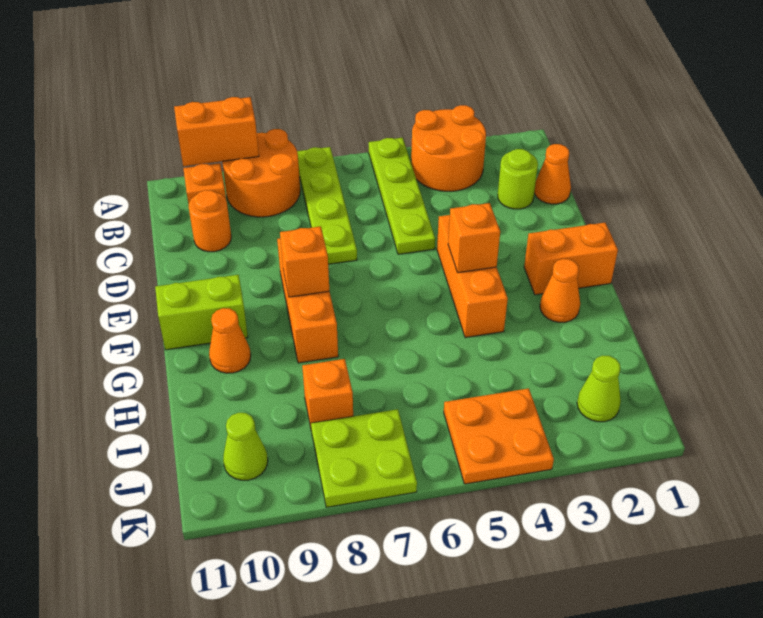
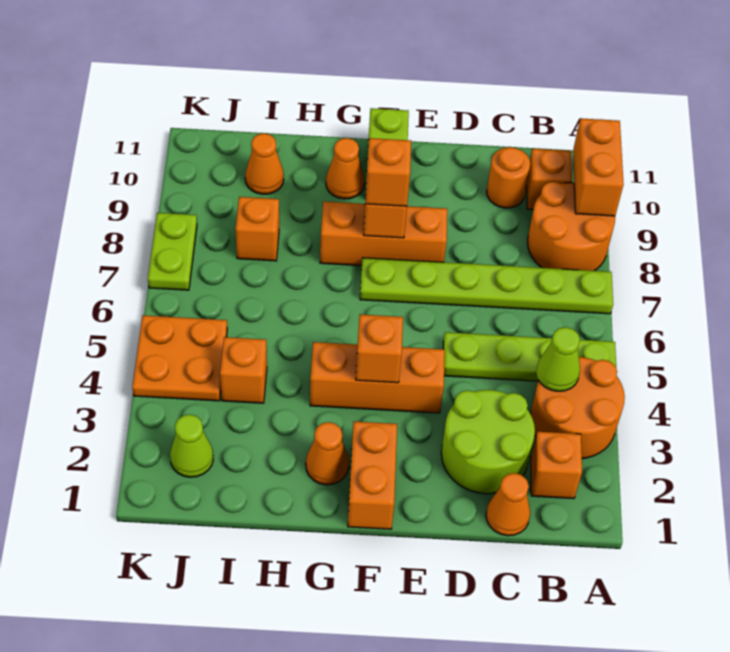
lime 1x4 plate [297,147,357,264] -> lime 1x6 plate [360,258,613,314]
none -> orange 1x1 brick [531,432,582,498]
lime 1x1 round brick [498,149,538,209] -> lime 2x2 round brick [441,390,535,494]
none -> orange 1x1 brick [365,138,411,206]
none -> orange 1x1 brick [220,337,267,403]
none -> orange 1x1 cone [245,133,284,194]
lime 2x2 plate [311,409,417,507] -> lime 1x2 plate [148,213,197,290]
lime 1x1 cone [223,413,268,480] -> lime 1x1 cone moved to [536,327,580,391]

